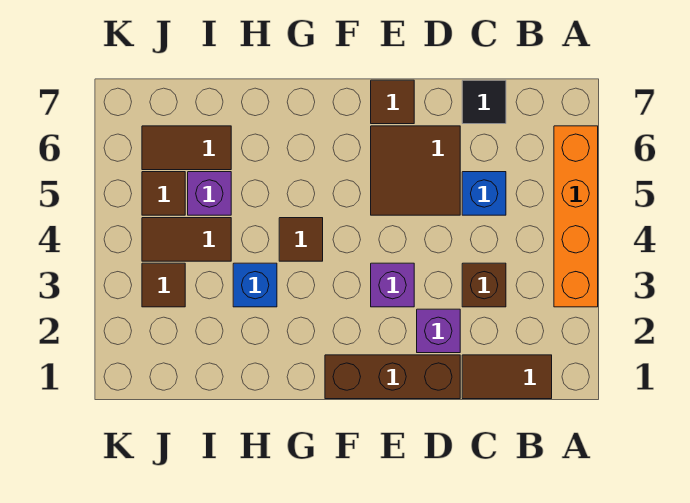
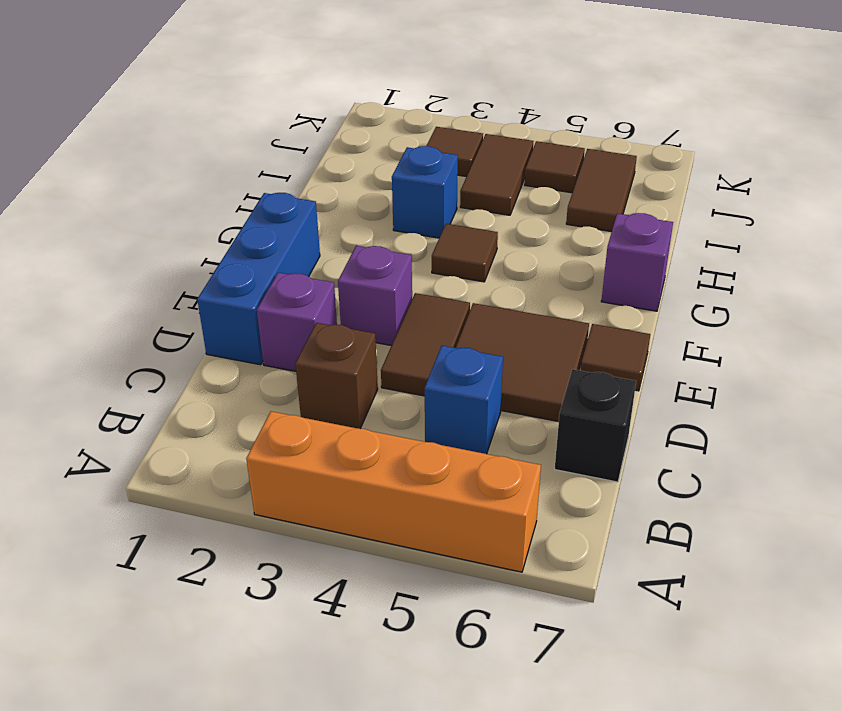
brown 1x2 tile [462,355,552,399] -> brown 1x2 tile moved to [381,293,470,396]
black 1x1 tile [462,80,506,124] -> black 1x1 brick [555,369,636,482]
brown 1x3 brick [325,355,460,399] -> blue 1x3 brick [197,193,320,365]
purple 1x1 brick [188,172,231,215] -> purple 1x1 brick moved to [601,213,673,311]

